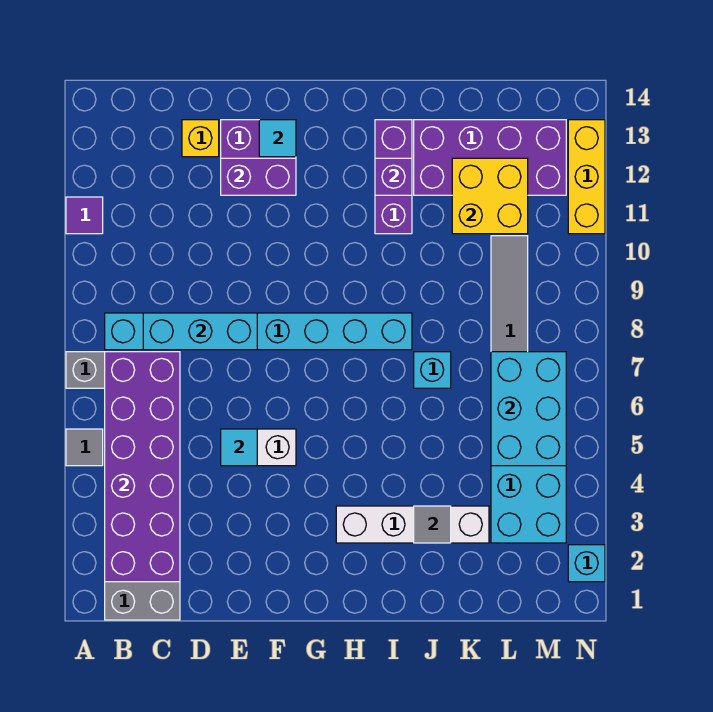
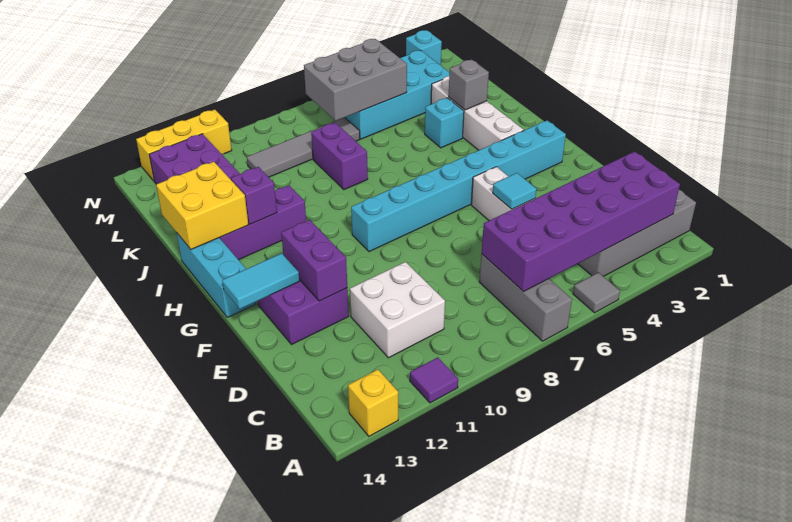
cyan 1x8 brick [105,313,412,350] -> cyan 1x8 brick turned to [351,120,566,252]
cyan 1x3 brick [143,313,257,350] -> cyan 1x3 brick moved to [177,234,255,317]
none -> white 2x2 brick [350,262,445,358]
yellow 1x1 brick [182,120,219,157] -> yellow 1x1 brick moved to [348,369,398,436]
cyan 1x1 tile [259,120,296,157] -> cyan 1x2 tile [222,253,299,309]
grey 1x1 tile [414,506,451,543] -> grey 1x1 brick [449,59,489,110]
cyan 1x1 brick [414,352,451,388] -> cyan 1x1 brick moved to [425,98,464,148]
none -> purple 1x2 brick [311,123,368,190]
yellow 2x2 brick [452,158,528,234] -> yellow 2x2 brick moved to [156,162,248,249]
cyan 2x3 brick [491,352,566,466] -> grey 2x3 brick [304,39,407,121]

